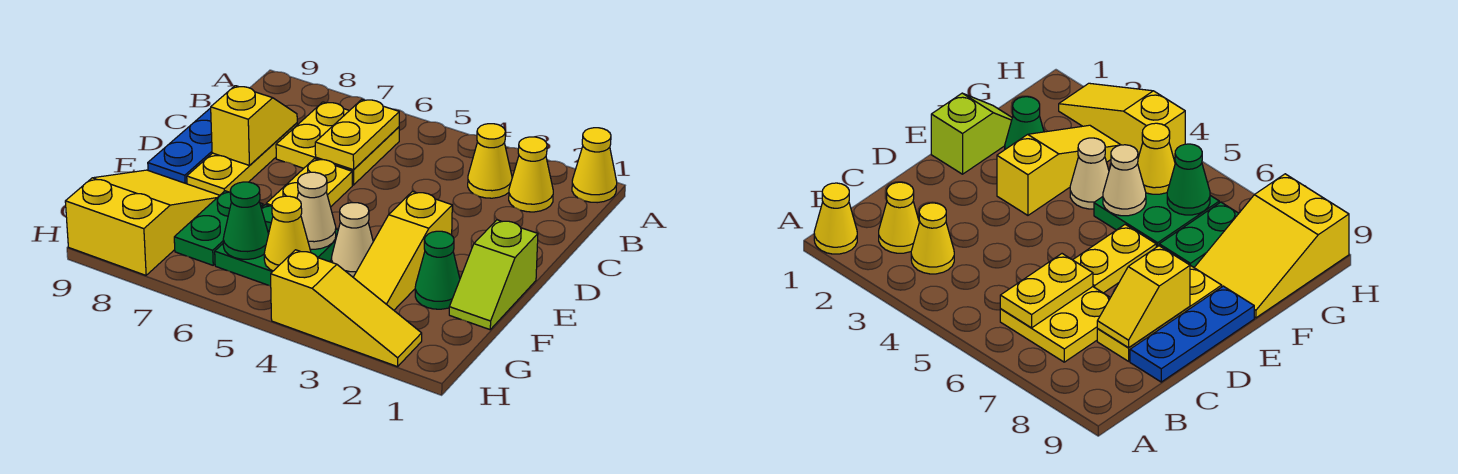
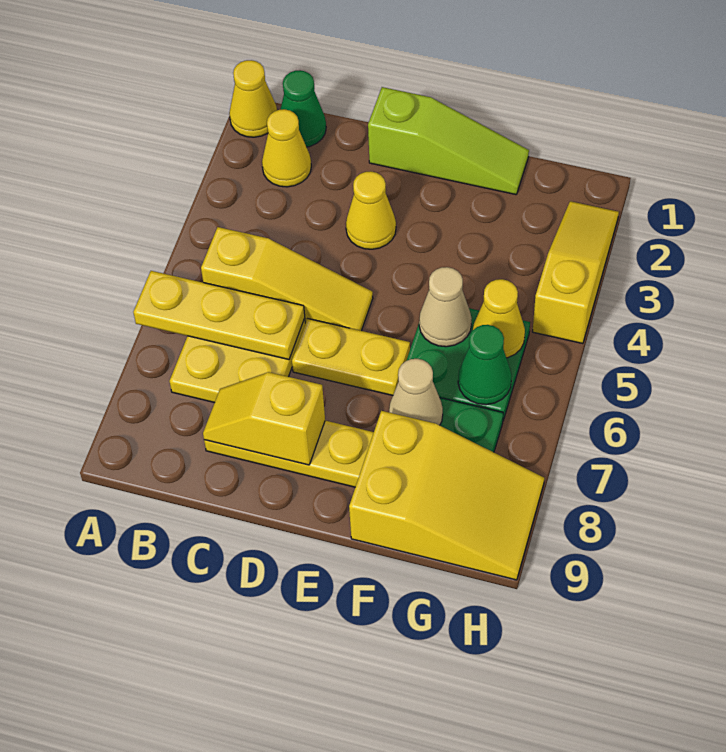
yellow 1x1 cone [468,124,512,198] -> yellow 1x1 cone moved to [346,171,396,249]
yellow 1x2 plate [315,100,399,170] -> yellow 1x3 plate [133,271,305,360]
blue 1x3 plate [148,108,212,184] -> none
lime 1x2 slope [449,220,538,330] -> lime 1x3 slope [368,87,529,195]
yellow 1x3 slope [353,191,452,310] -> yellow 1x3 slope moved to [201,227,373,331]
green 1x1 cone [415,231,460,309] -> green 1x1 cone moved to [280,70,326,147]
tan 1x1 cone [331,203,373,277] -> tan 1x1 cone moved to [389,359,443,425]
yellow 2x3 slope [65,170,220,275] -> yellow 2x3 slope turned to [349,411,544,580]

